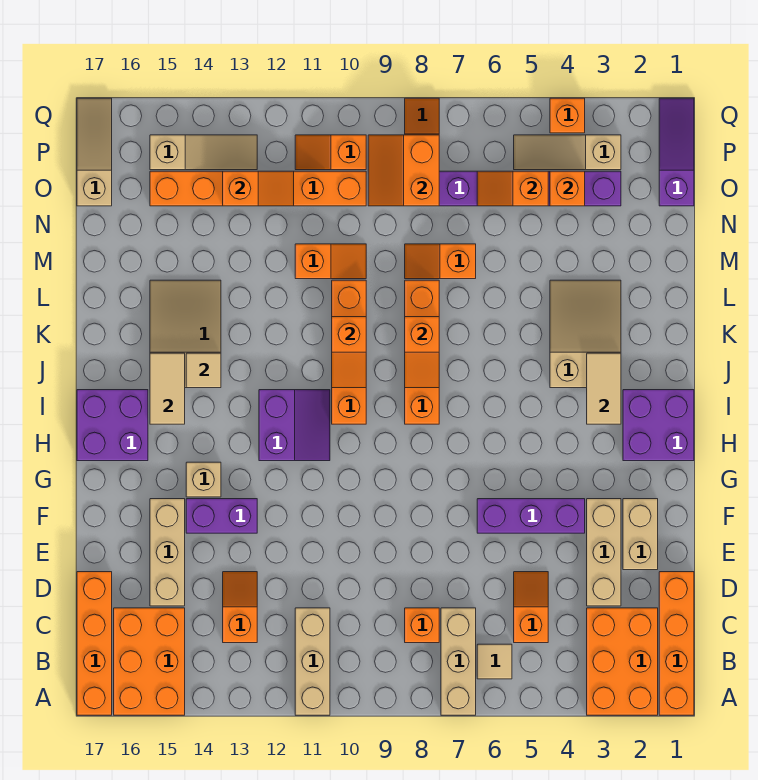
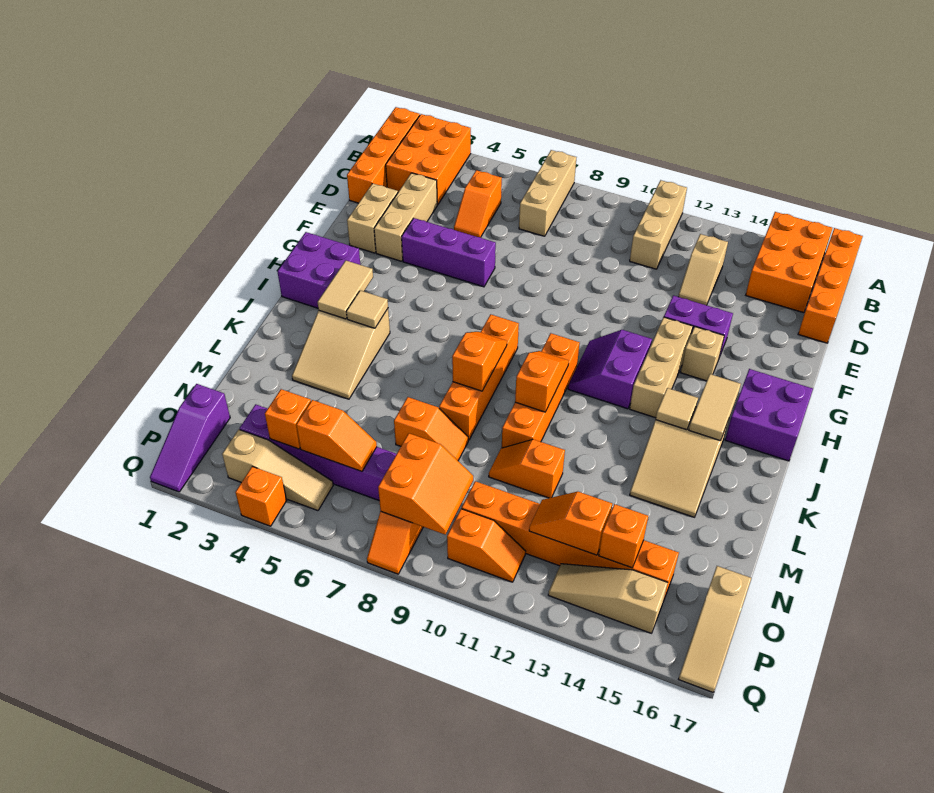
tan 1x1 tile [477,644,512,679] -> tan 1x1 tile moved to [346,290,388,328]
orange 1x1 brick [405,608,439,643] -> orange 1x1 brick moved to [599,504,648,568]
orange 1x2 slope [223,572,257,643] -> tan 1x2 slope [678,234,728,305]
tan 1x3 brick [150,499,185,606] -> tan 1x3 brick moved to [630,317,693,418]

